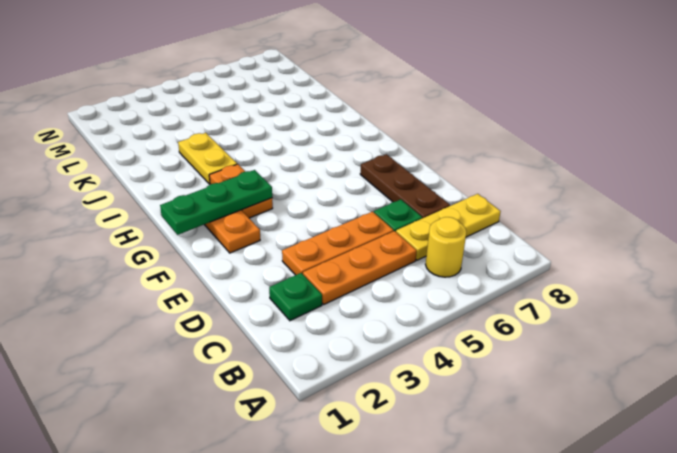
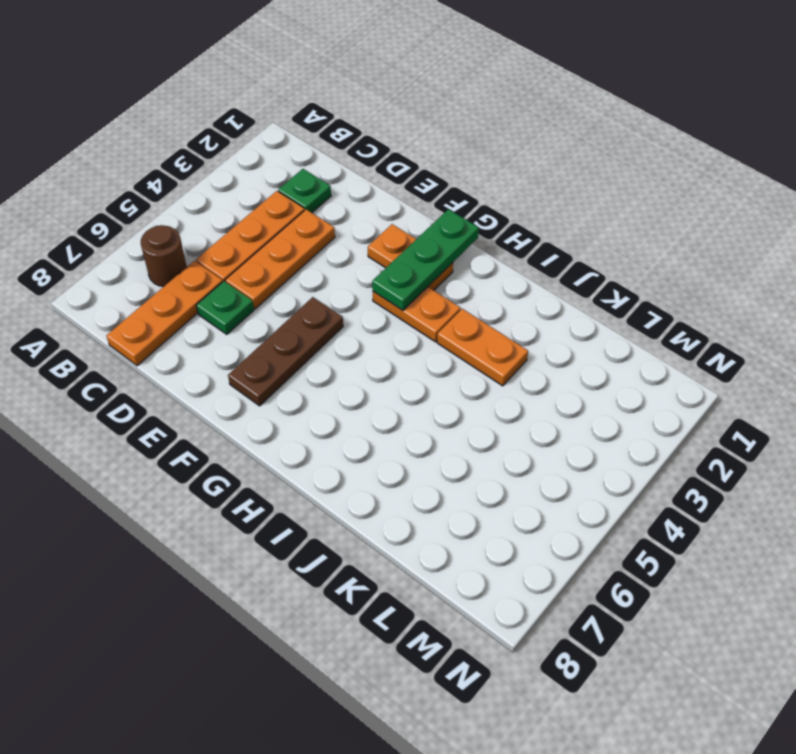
yellow 1x1 round brick [425,217,466,277] -> brown 1x1 round brick [141,225,187,287]
yellow 1x3 plate [396,194,501,260] -> orange 1x3 plate [106,261,223,366]
brown 1x3 plate [360,154,450,218] -> brown 1x3 plate turned to [228,297,343,406]
yellow 1x2 plate [178,133,237,184] -> orange 1x2 plate [437,309,528,386]

